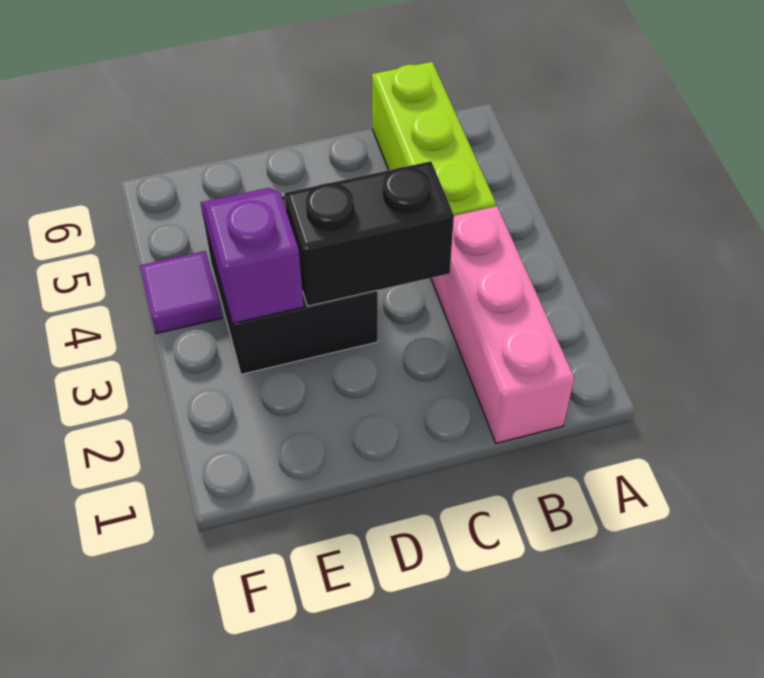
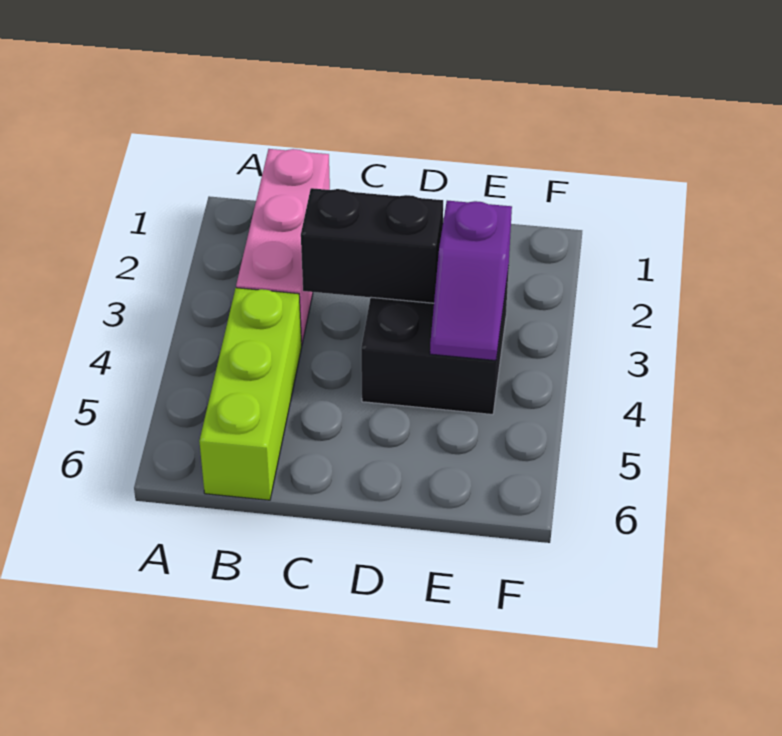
purple 1x1 tile [140,251,222,334] -> none

